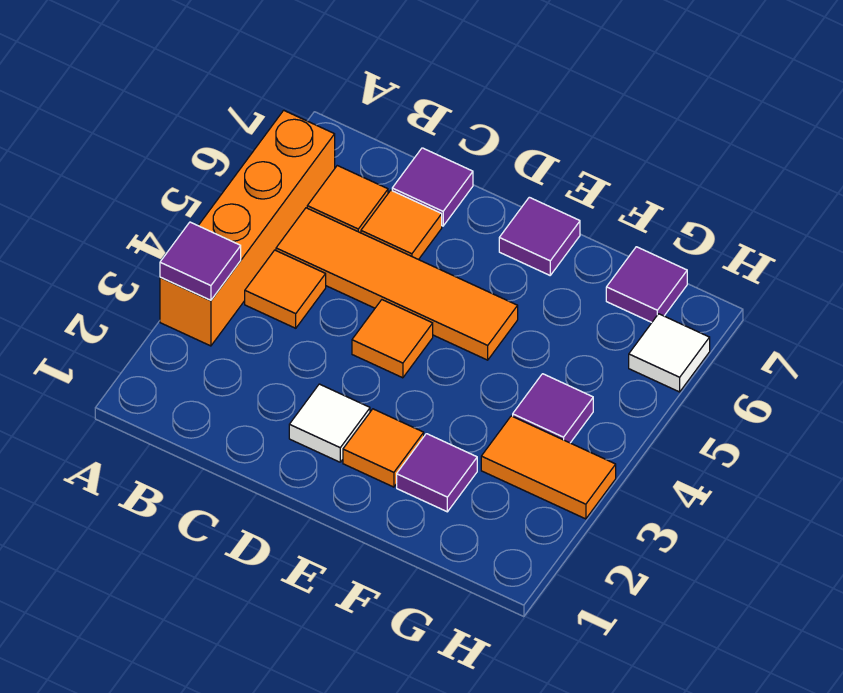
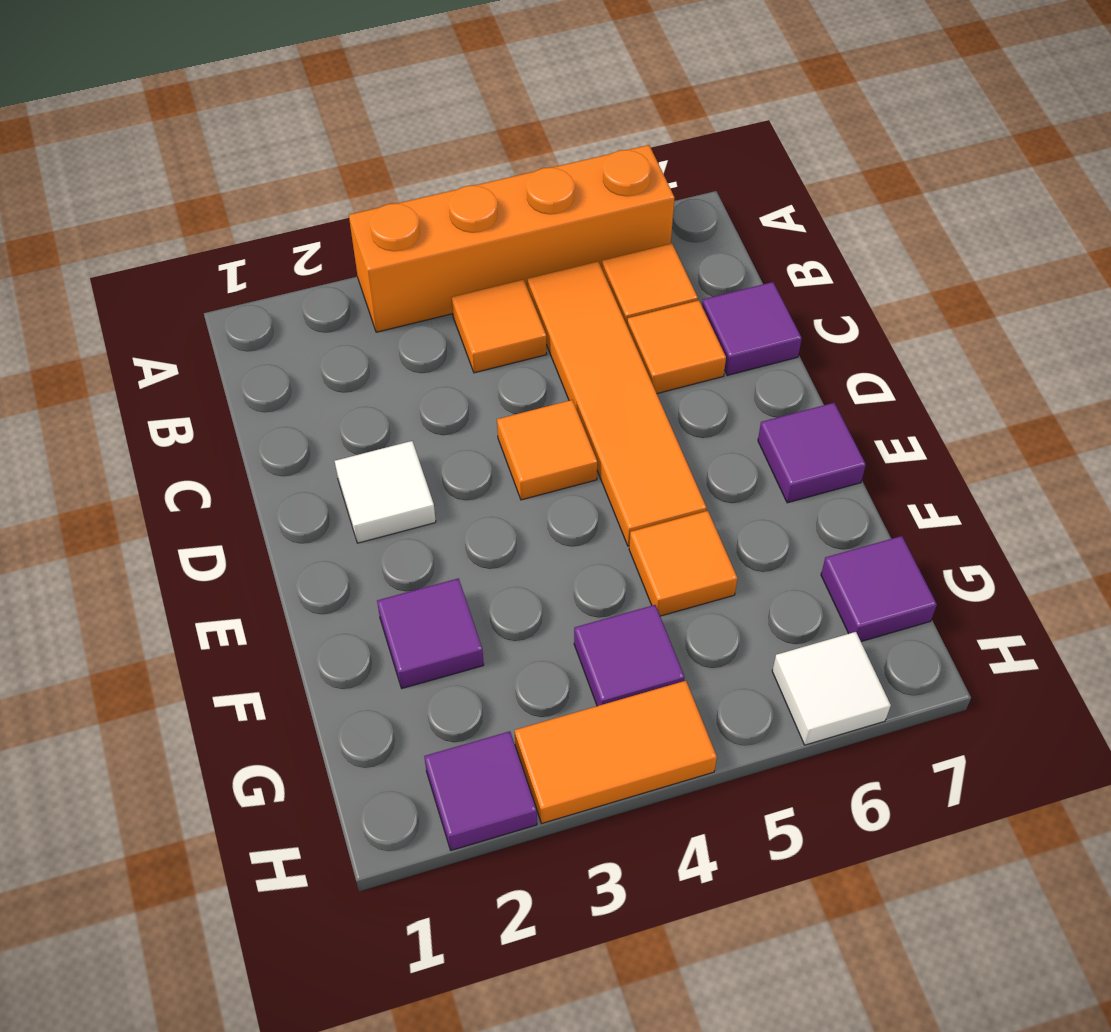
purple 1x1 tile [160,222,241,300] -> purple 1x1 tile moved to [424,731,537,850]
orange 1x1 tile [343,409,424,487] -> orange 1x1 tile moved to [629,511,737,616]
orange 1x2 tile [481,416,616,519] -> orange 1x2 tile turned to [515,681,717,823]

